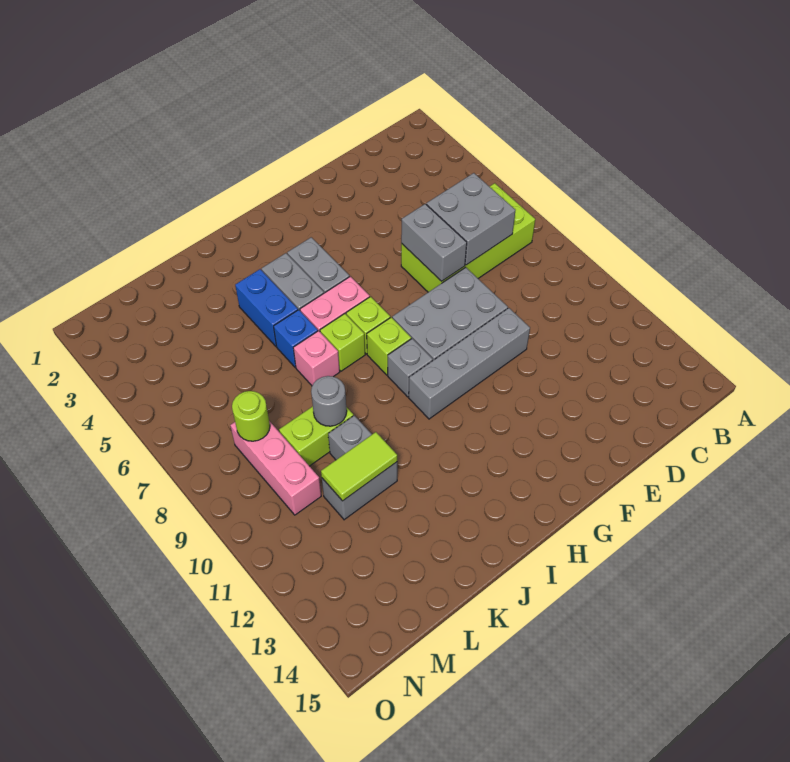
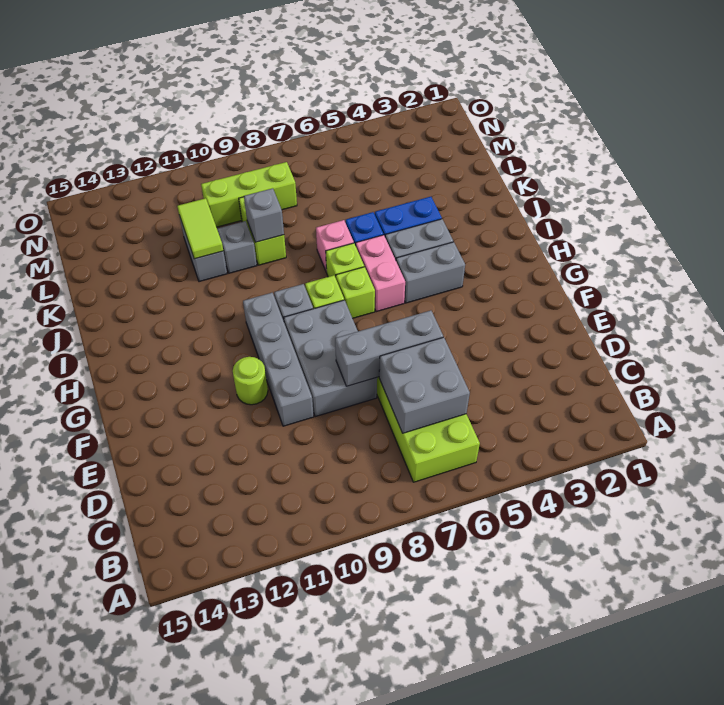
grey 1x2 brick [401,204,467,281] -> grey 1x3 brick [335,310,443,386]
grey 1x1 round brick [311,376,347,426] -> grey 1x1 brick [244,188,284,242]
pink 1x3 brick [230,421,321,515] -> lime 1x3 brick [201,162,297,227]
lime 1x1 round brick [232,391,270,441] -> lime 1x1 round brick moved to [233,357,268,405]

